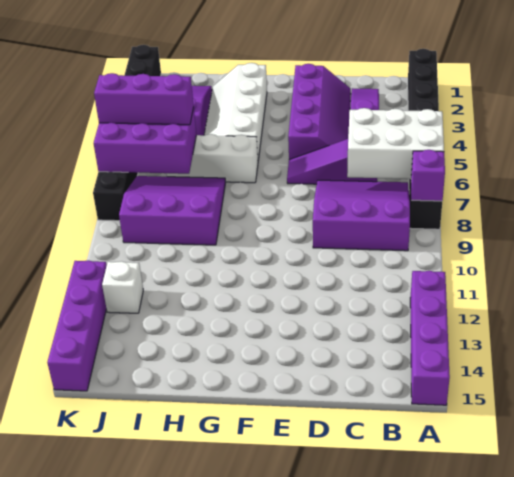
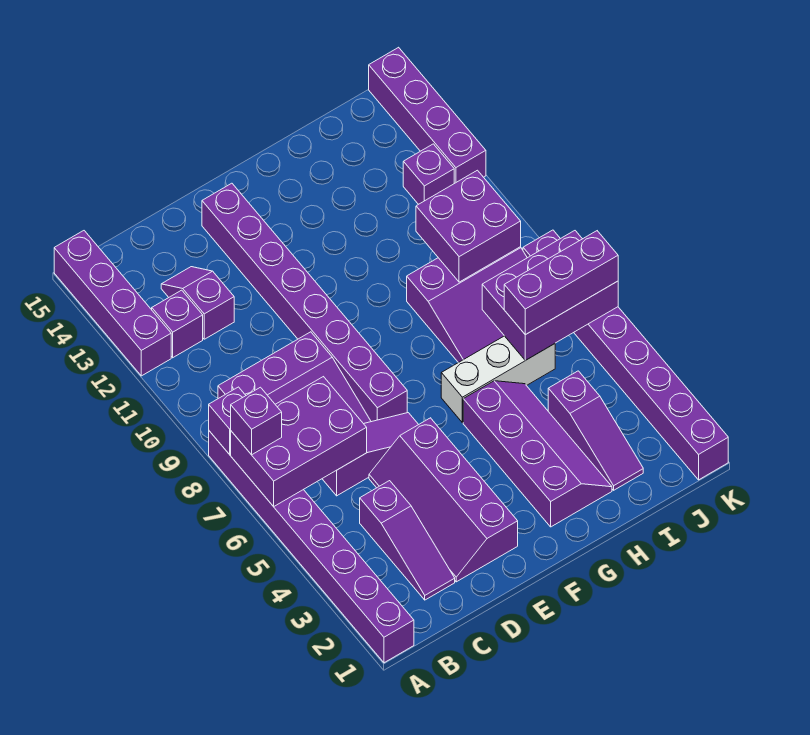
black 1x8 brick [408,49,442,229] -> purple 1x8 brick [209,431,414,663]
white 2x3 brick [347,108,444,179] -> purple 2x3 brick [231,377,367,507]
none -> purple 1x1 brick [231,387,282,455]
none -> purple 1x1 brick [152,290,203,357]
none -> purple 1x2 slope [161,267,234,339]
none -> purple 1x8 brick [202,183,407,422]
white 2x4 slope [204,63,267,160] -> purple 2x4 slope [463,381,612,527]
none -> purple 2x2 brick [416,170,521,282]
white 1x1 brick [102,261,143,313] -> purple 1x1 brick [403,144,454,204]
black 1x8 brick [93,45,161,221] -> purple 1x8 brick [523,230,728,480]

